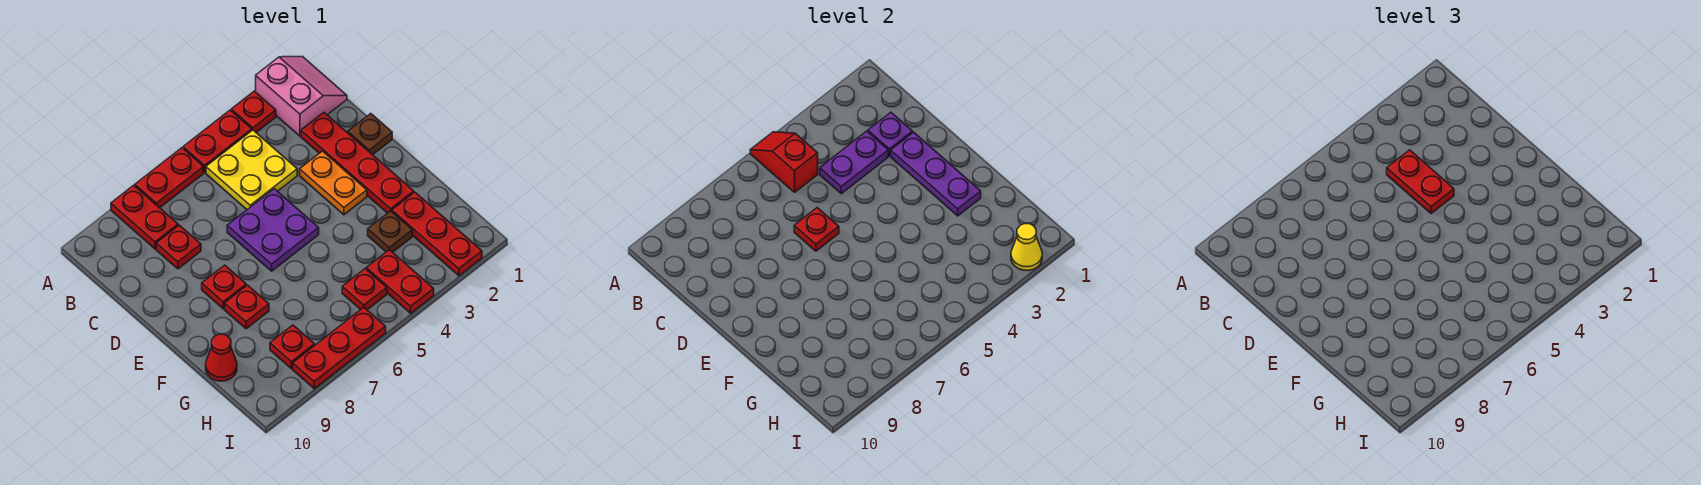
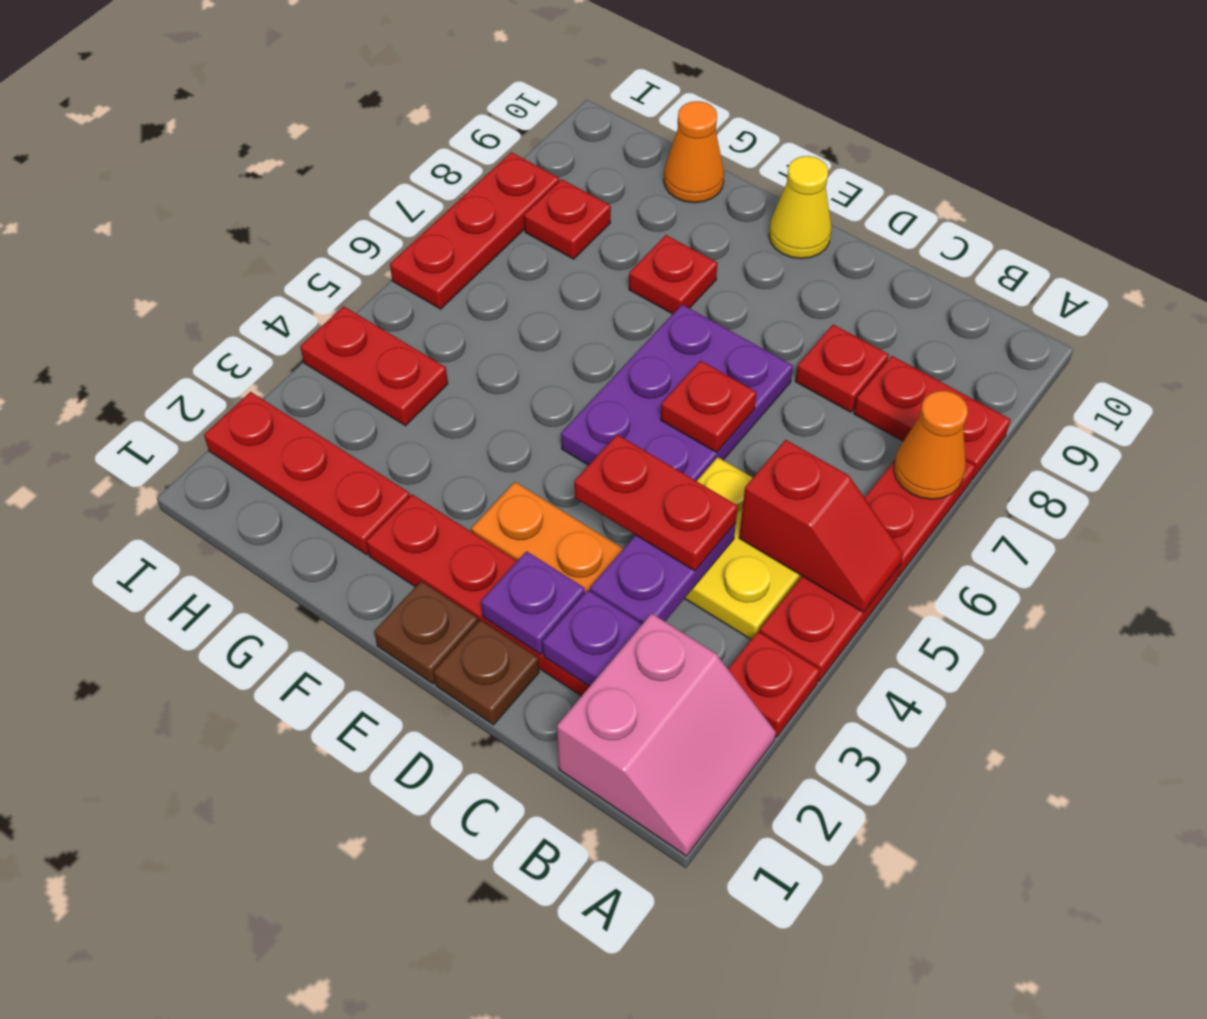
pink 2x2 slope [256,57,347,136] -> pink 2x2 slope turned to [557,613,776,856]
none -> orange 1x1 cone [894,391,968,499]
purple 1x3 plate [891,132,981,216] -> purple 1x1 plate [481,551,585,654]
purple 2x2 plate [227,189,319,271] -> purple 2x3 plate [561,305,793,481]
red 1x1 plate [202,265,246,309] -> none
brown 1x1 plate [368,211,412,252] -> brown 1x1 plate moved to [374,581,478,684]
red 1x1 cone [206,334,237,381] -> orange 1x1 cone [664,101,724,203]
red 1x1 plate [342,269,387,310] -> none
yellow 1x1 cone [1011,224,1042,271] -> yellow 1x1 cone moved to [769,156,831,259]

